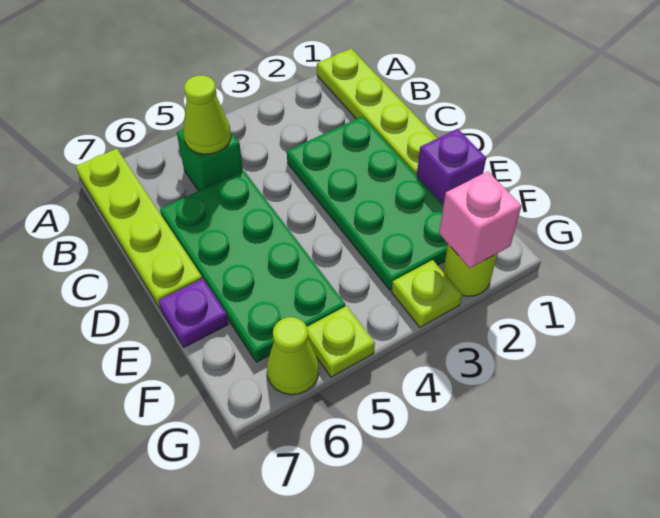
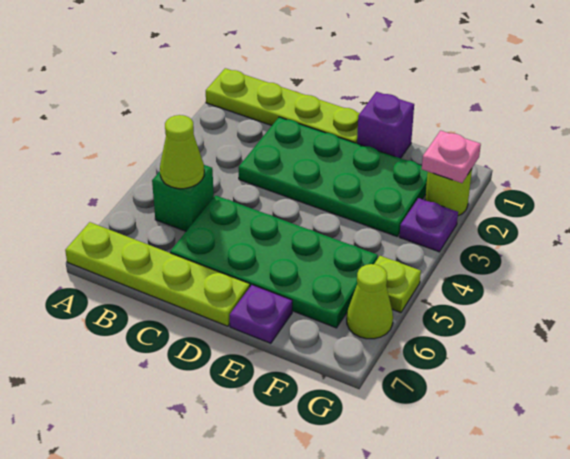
pink 1x1 brick [439,171,521,268] -> pink 1x1 plate [422,130,481,183]
lime 1x1 plate [392,260,462,327] -> purple 1x1 plate [400,198,458,252]

